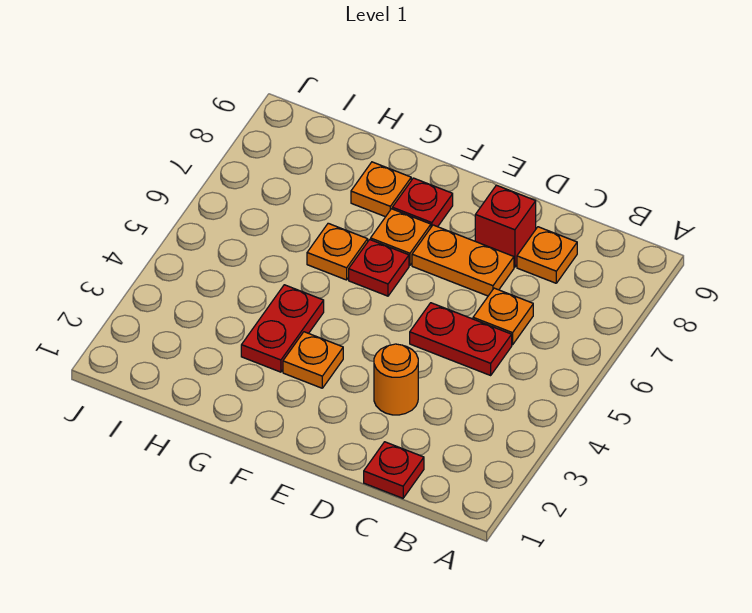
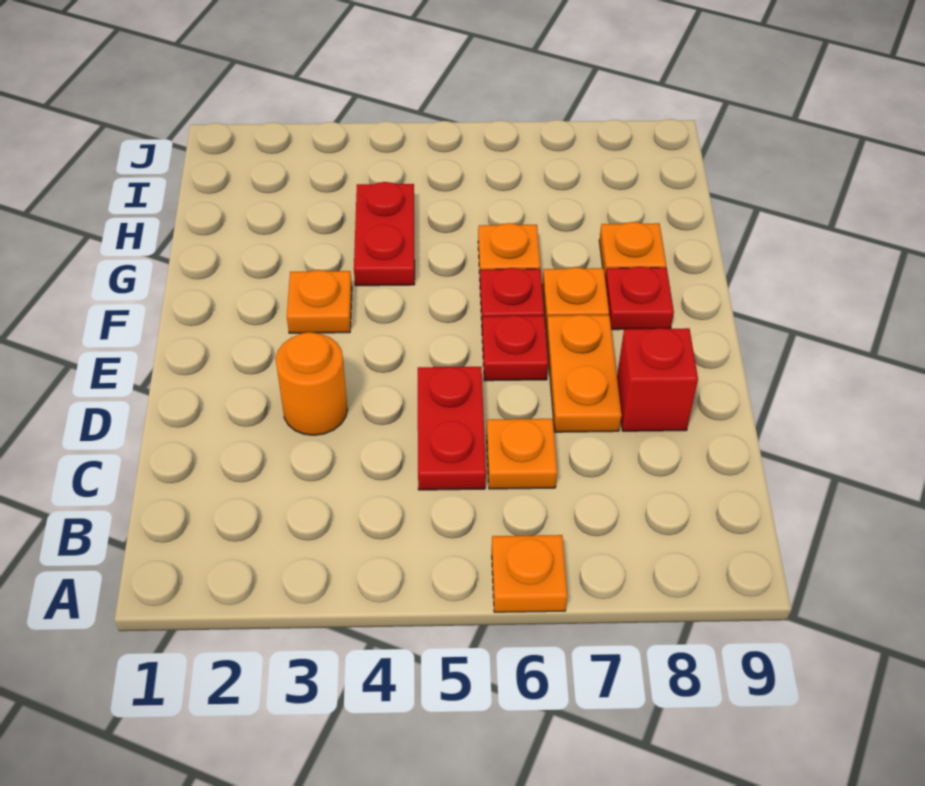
red 1x1 plate [364,442,424,498] -> red 1x1 plate moved to [482,316,548,381]
orange 1x1 plate [517,227,577,283] -> orange 1x1 plate moved to [492,535,567,612]
red 1x2 plate [241,285,324,372] -> red 1x2 plate turned to [354,182,415,286]

